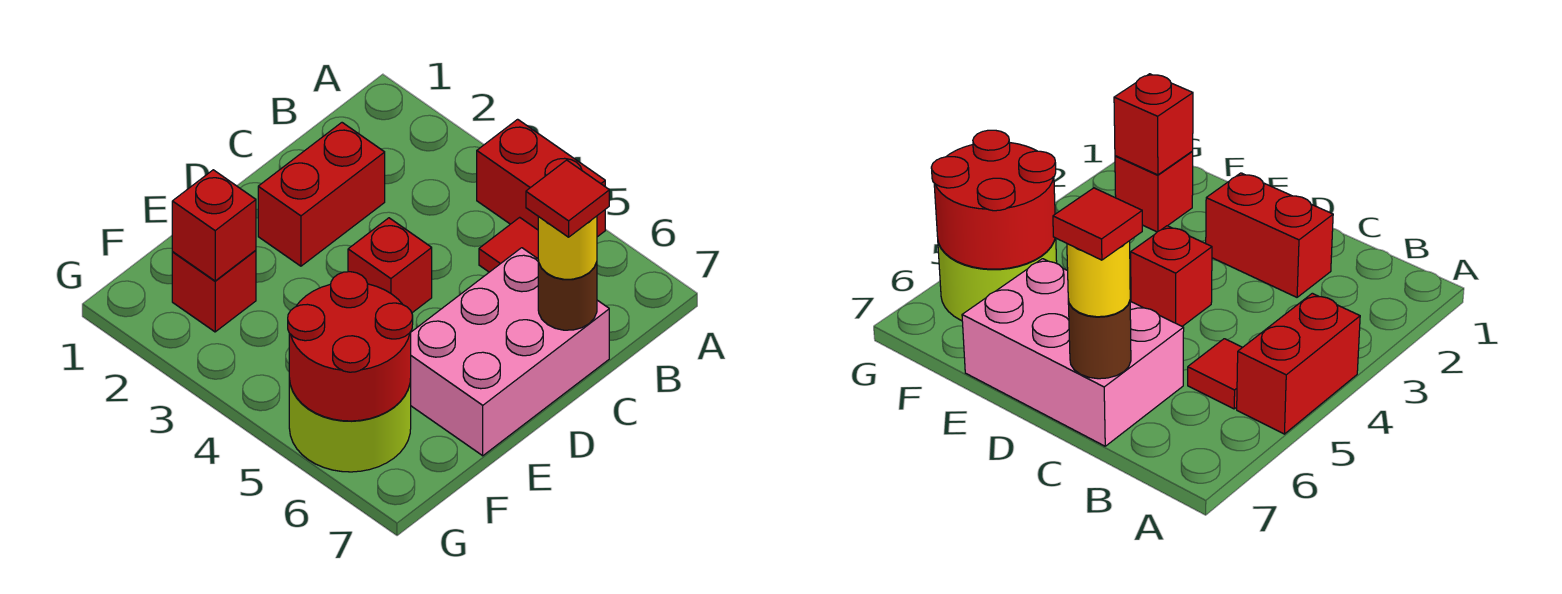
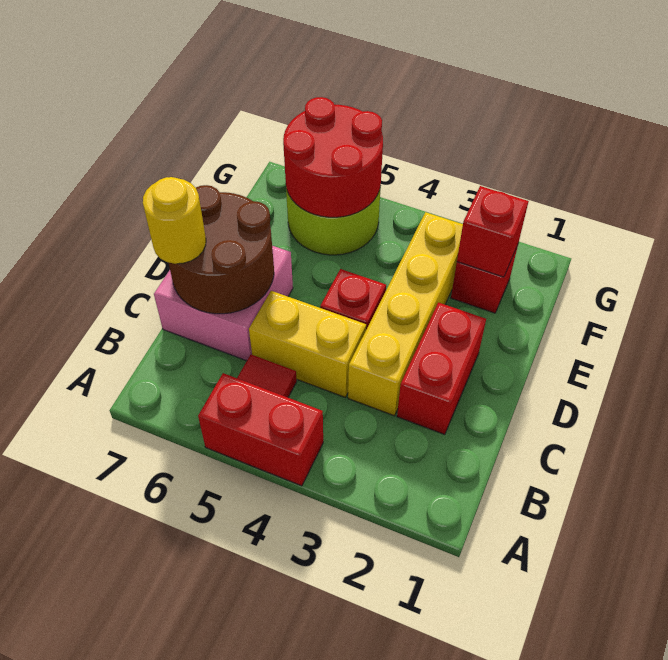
none -> yellow 1x4 brick [348,212,463,416]
none -> yellow 1x2 brick [249,291,366,397]
pink 2x3 brick [411,248,609,456] -> pink 2x2 brick [154,246,293,361]
brown 1x1 round brick [538,261,597,330] -> brown 2x2 round brick [168,185,274,314]
red 1x1 tile [526,160,609,237] -> none

